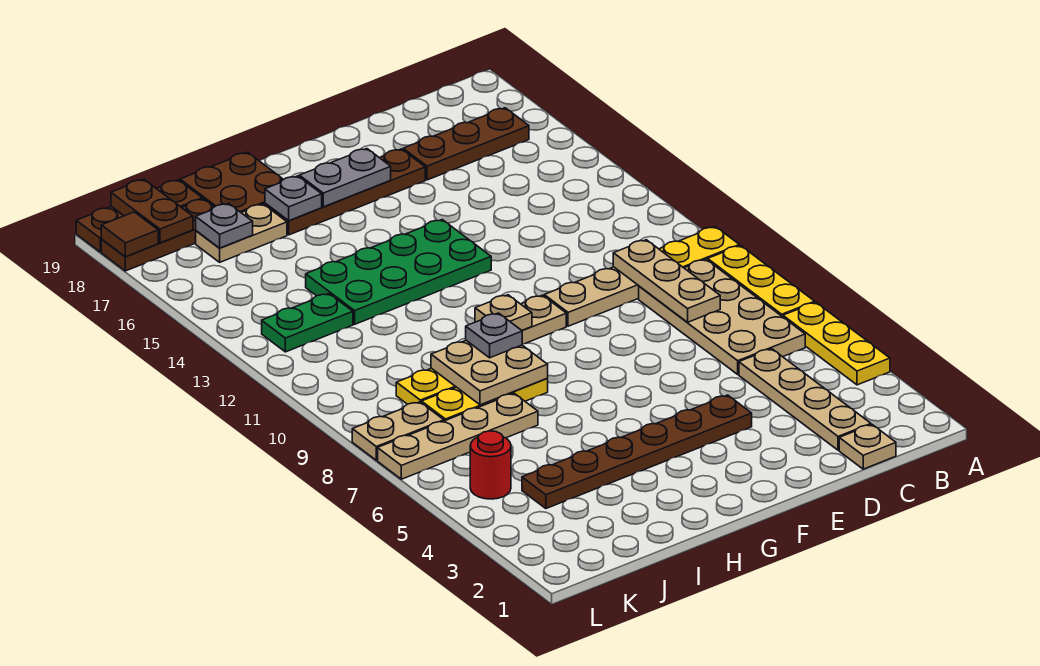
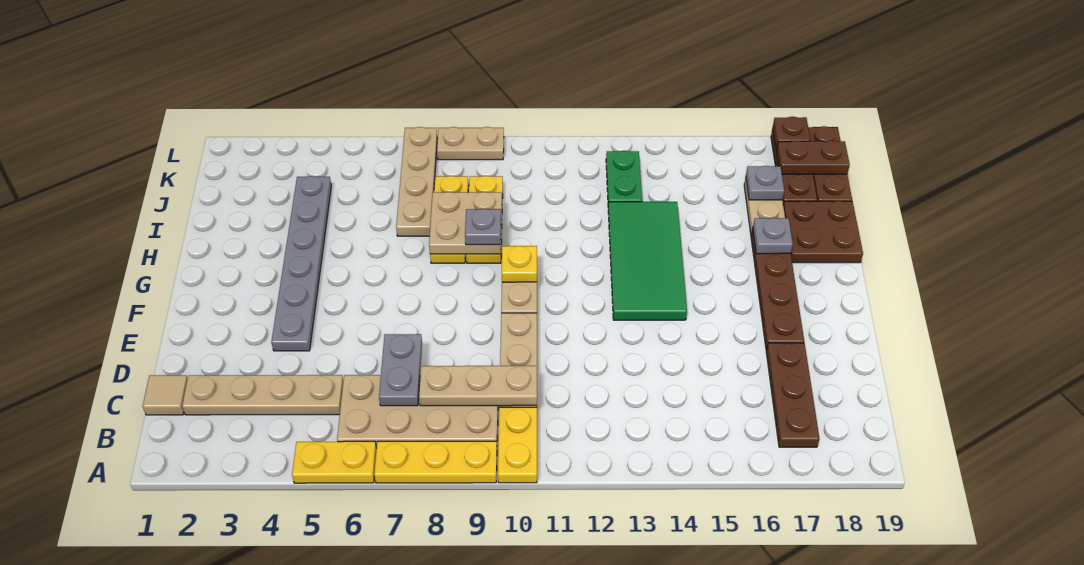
yellow 1x3 plate [783,302,890,385] -> yellow 1x2 plate [292,441,377,483]
tan 1x1 plate [839,425,896,469] -> tan 1x1 tile [143,375,188,415]
brown 1x6 plate [522,395,752,508] -> grey 1x6 plate [271,176,331,351]
green 2x4 plate [306,220,491,324] -> green 2x4 tile [608,202,687,320]
grey 1x2 plate [299,149,391,207] -> grey 1x2 plate moved to [379,334,422,406]
tan 1x1 plate [475,295,532,330] -> yellow 1x1 plate [502,246,537,282]
red 1x1 round brick [470,431,511,499] -> none
tan 1x2 plate [352,402,444,460] -> tan 1x2 plate turned to [437,127,504,160]
brown 1x1 tile [101,212,158,257] -> brown 1x1 plate [773,117,810,149]

